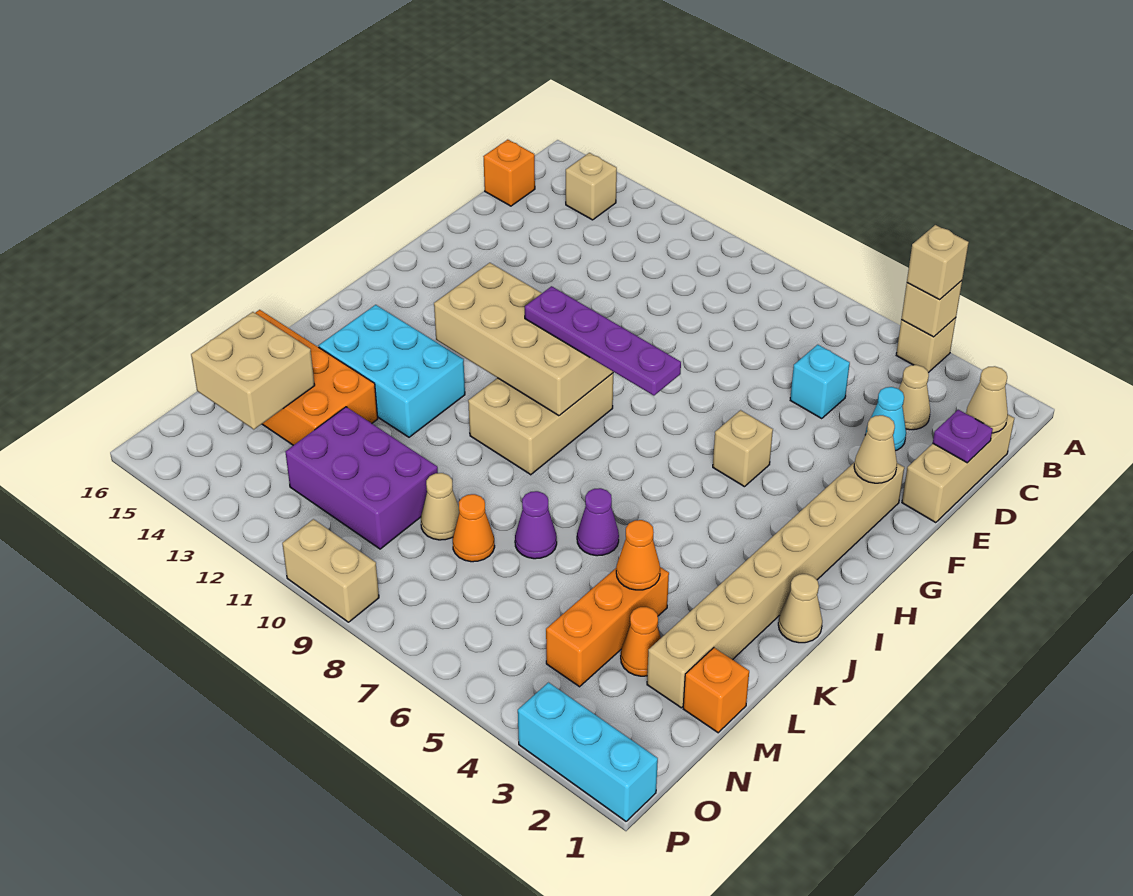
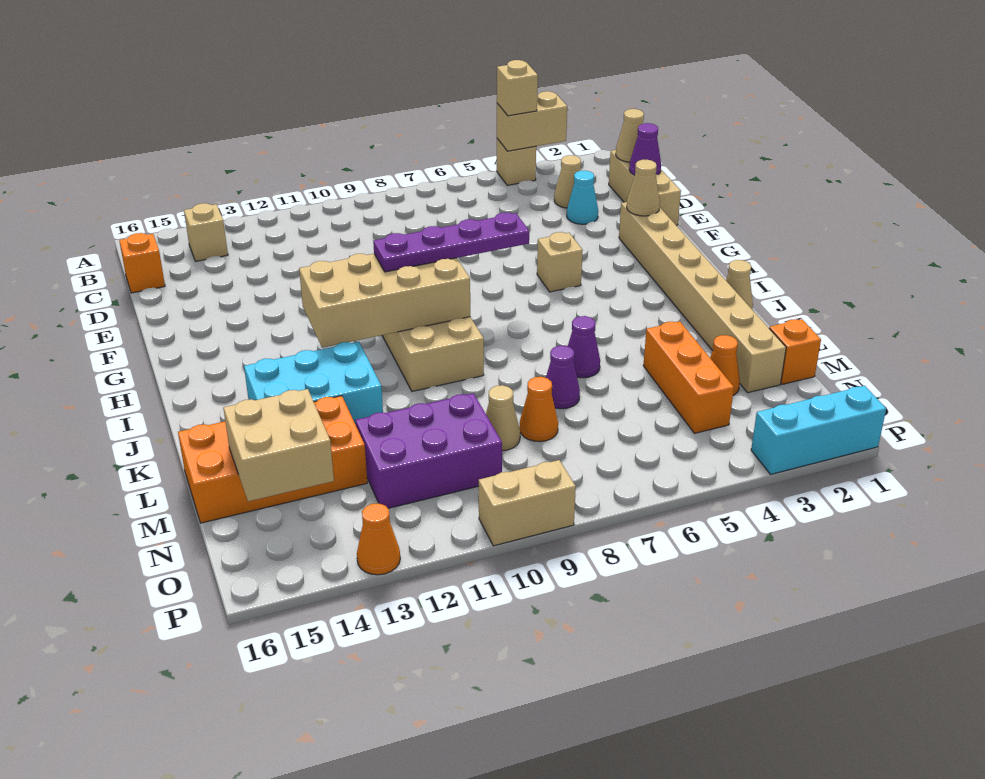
tan 1x1 brick [901,281,962,337] -> tan 1x2 brick [497,91,567,151]
purple 1x1 plate [933,410,993,463] -> purple 1x1 cone [629,123,661,175]
cyan 1x1 brick [790,345,850,419] -> none
orange 1x1 cone [616,520,660,590] -> orange 1x1 cone moved to [357,503,400,575]

